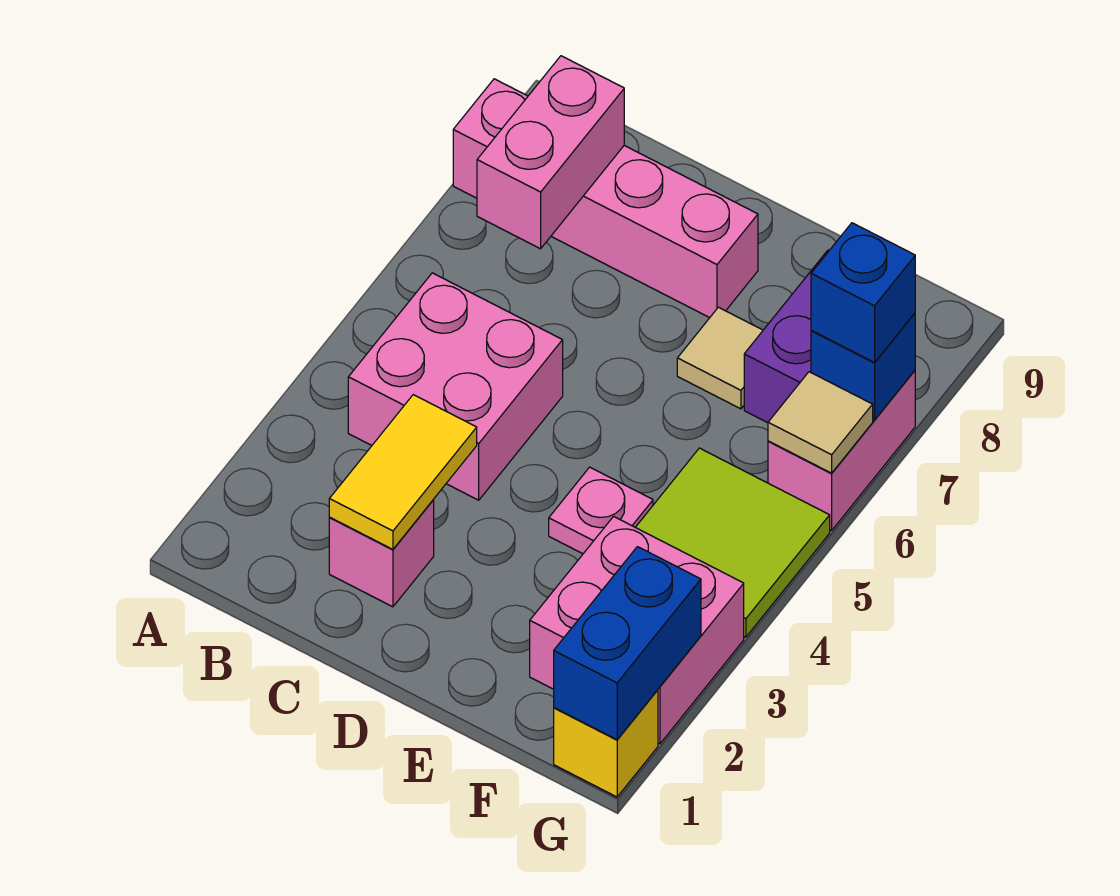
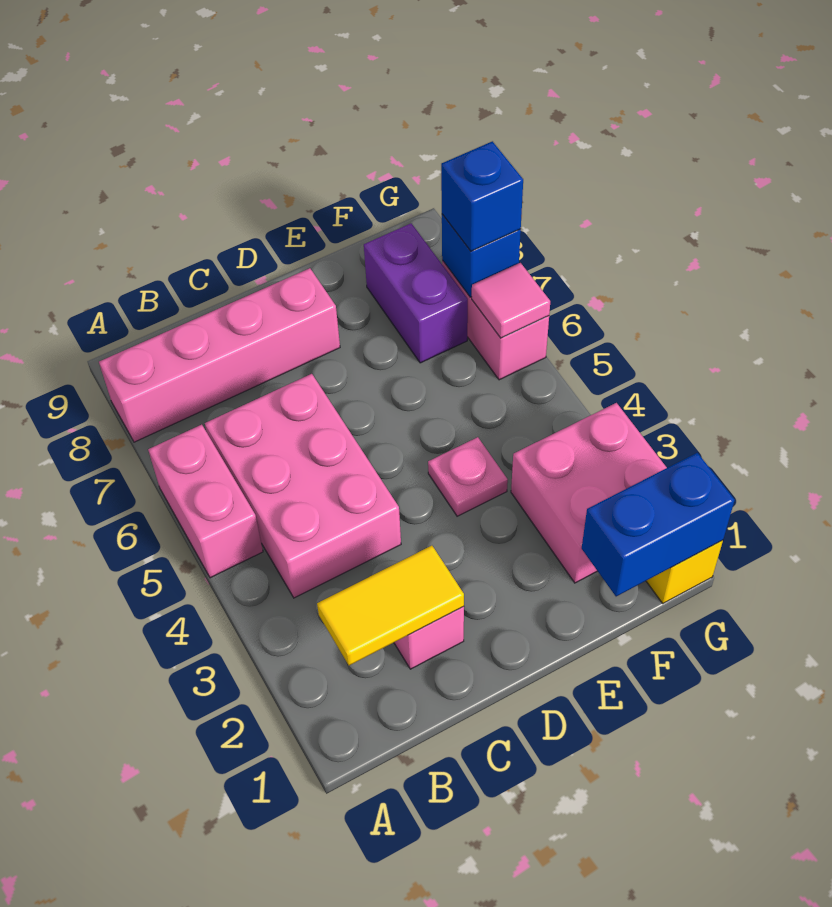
pink 2x2 brick [348,273,563,500] -> pink 2x3 brick [205,374,401,598]
pink 1x2 brick [477,56,624,249] -> pink 1x2 brick moved to [148,425,263,578]
yellow 1x2 tile [329,395,477,549] -> yellow 1x2 tile turned to [317,546,464,666]
tan 1x1 tile [677,307,763,409] -> none
lime 2x2 tile [636,448,830,637] -> none
blue 1x2 brick [554,547,701,740] -> blue 1x2 brick turned to [582,453,735,596]
tan 1x1 tile [768,372,873,473] -> pink 1x1 tile [472,263,550,338]

